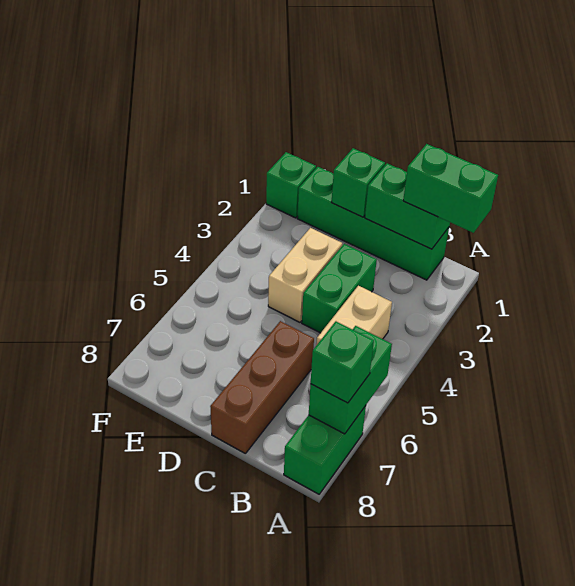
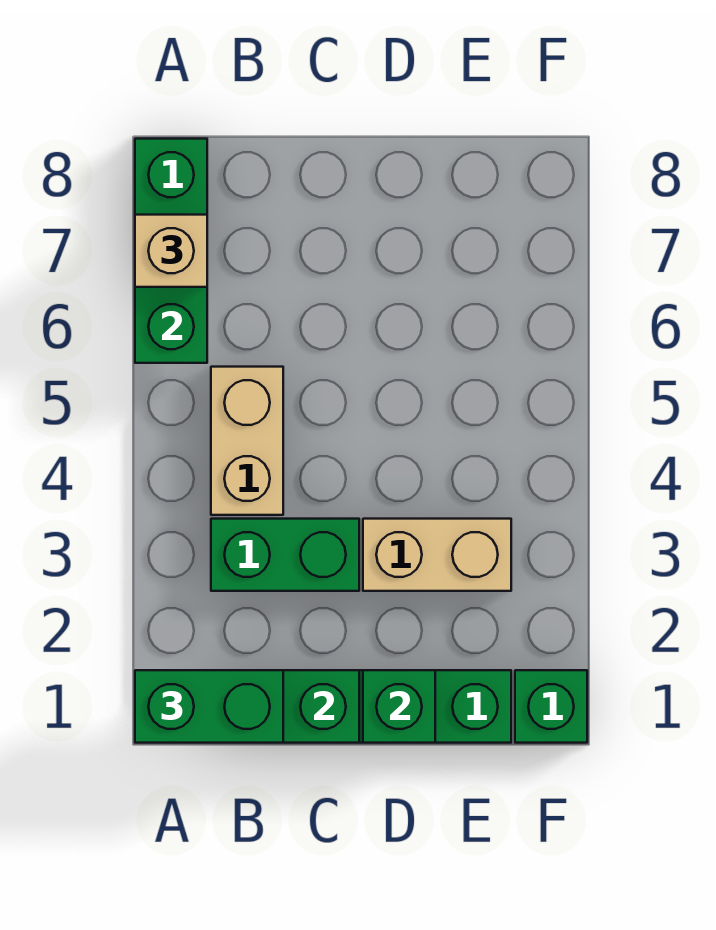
green 1x1 brick [311,321,374,403] -> tan 1x1 brick [135,215,207,287]
green 1x2 brick [302,244,377,333] -> green 1x2 brick turned to [211,519,359,591]
brown 1x3 brick [210,321,314,454] -> none
tan 1x2 brick [268,228,342,322] -> tan 1x2 brick turned to [363,519,511,591]

